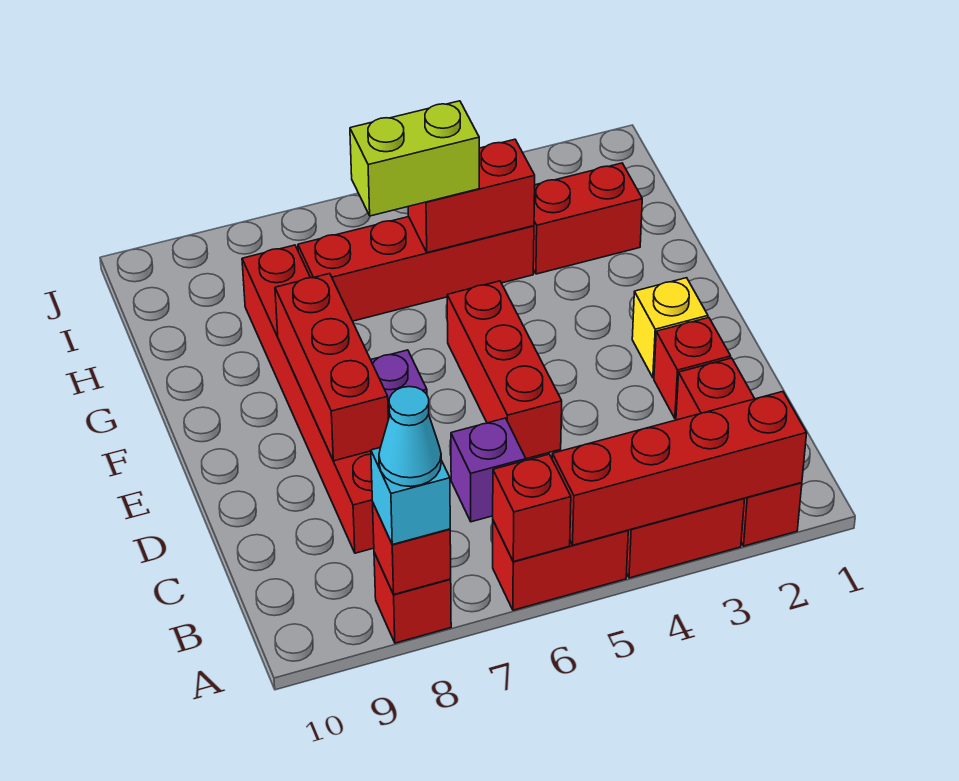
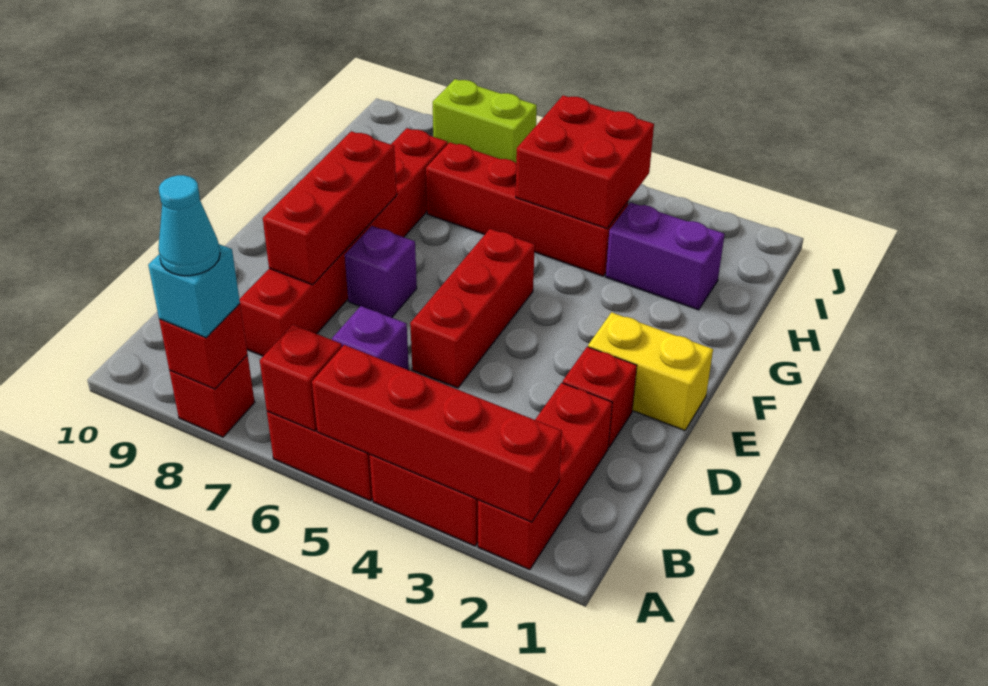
yellow 1x1 brick [632,278,708,378] -> yellow 1x2 brick [588,312,713,431]
red 1x2 brick [533,163,642,274] -> purple 1x2 brick [606,202,725,310]
red 1x2 brick [408,139,535,253] -> red 2x2 brick [516,95,654,229]
lime 1x2 brick [350,101,479,216] -> lime 1x2 brick moved to [433,79,537,163]

